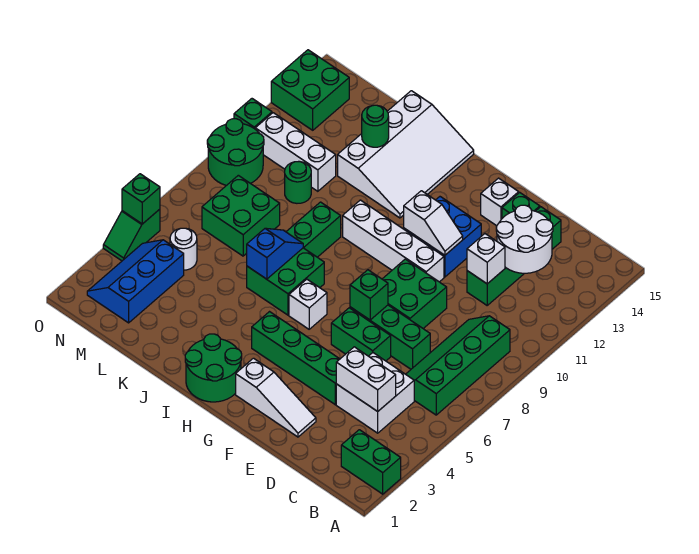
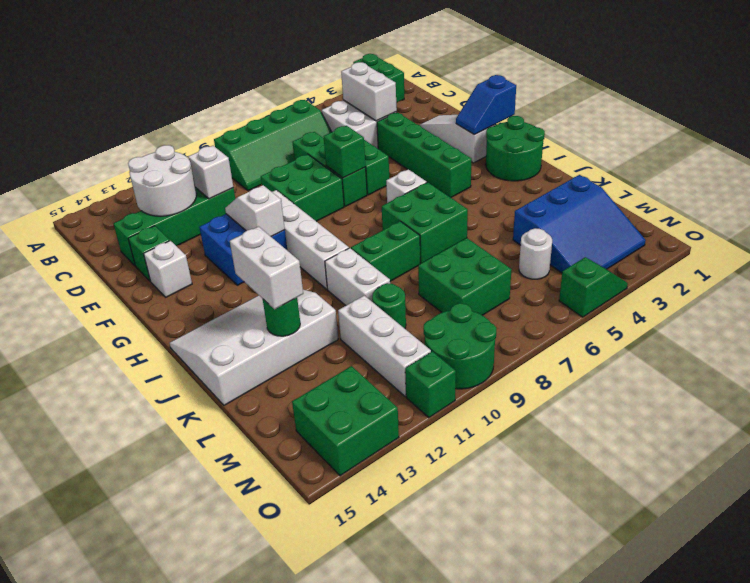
blue 1x2 slope [247,228,303,279] -> blue 1x2 slope moved to [456,75,516,135]
none -> white 1x2 brick [325,248,390,306]
none -> white 1x2 brick [230,227,303,309]
blue 2x3 slope [87,240,184,323] -> blue 3x3 slope [513,175,646,273]
green 1x1 brick [122,174,160,224] -> none

